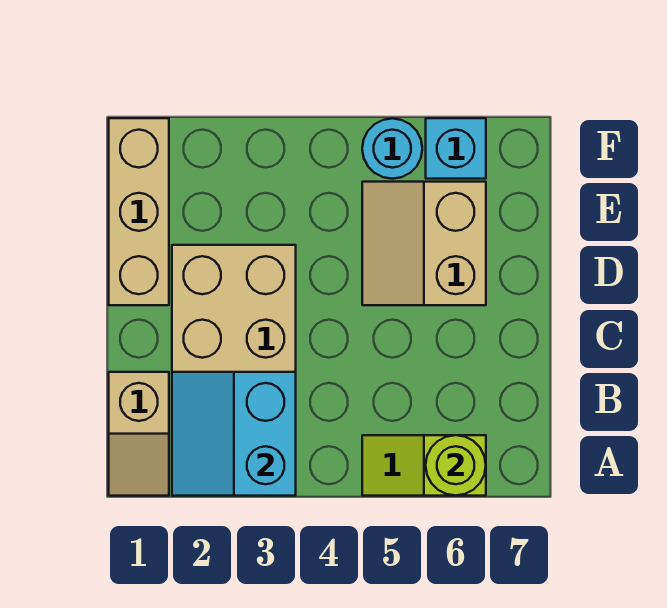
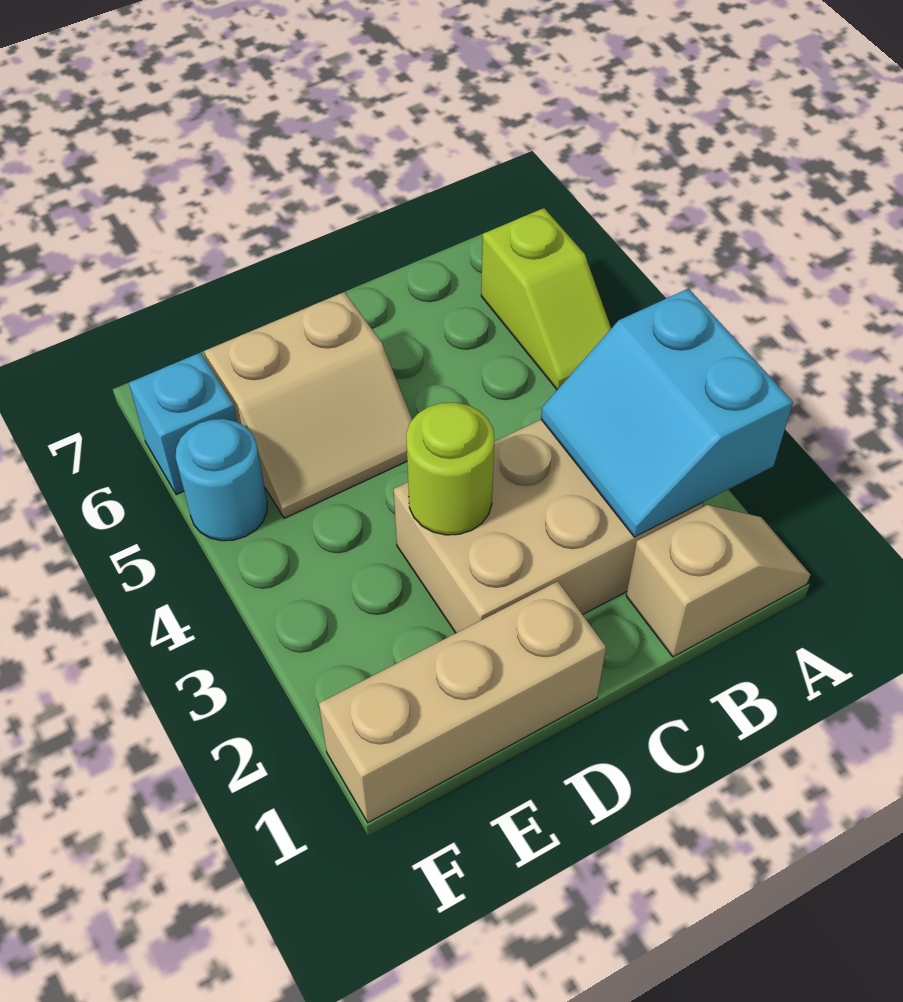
cyan 2x2 slope [172,372,296,496] -> cyan 2x2 slope turned to [541,289,793,537]
lime 1x1 round brick [426,435,486,496] -> lime 1x1 round brick moved to [406,402,494,535]

